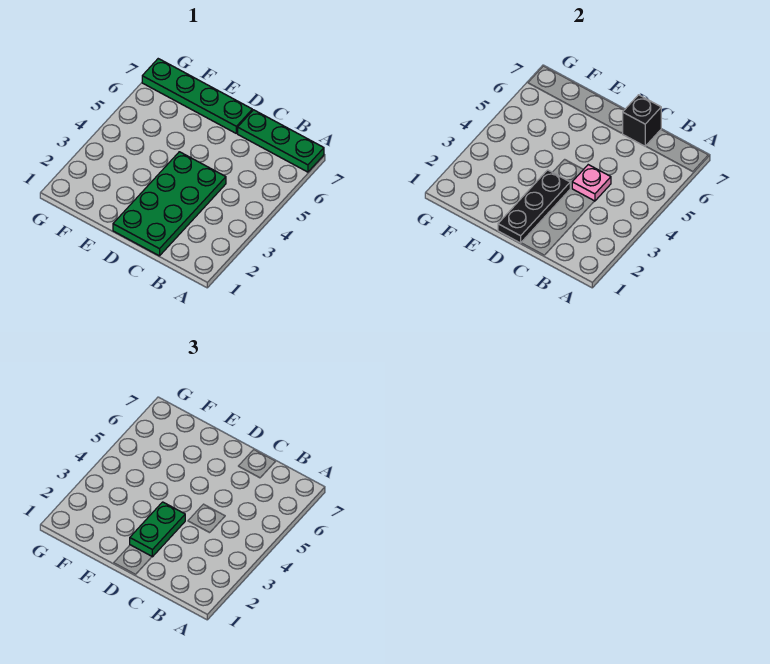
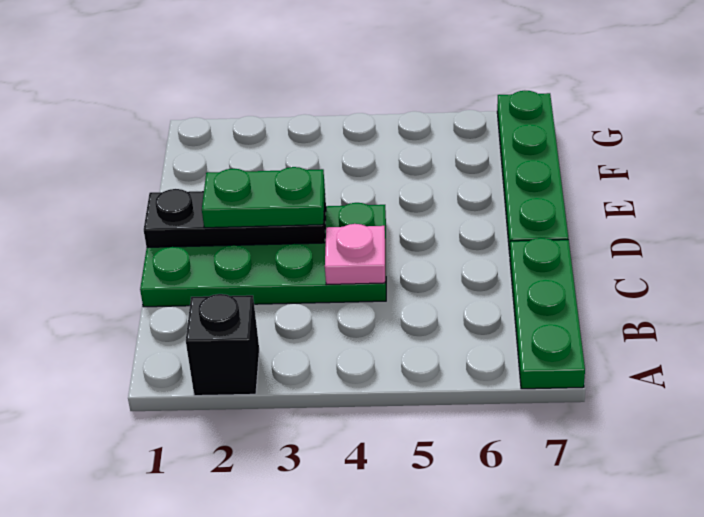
black 1x1 brick [623,95,661,146] -> black 1x1 brick moved to [186,294,259,396]

